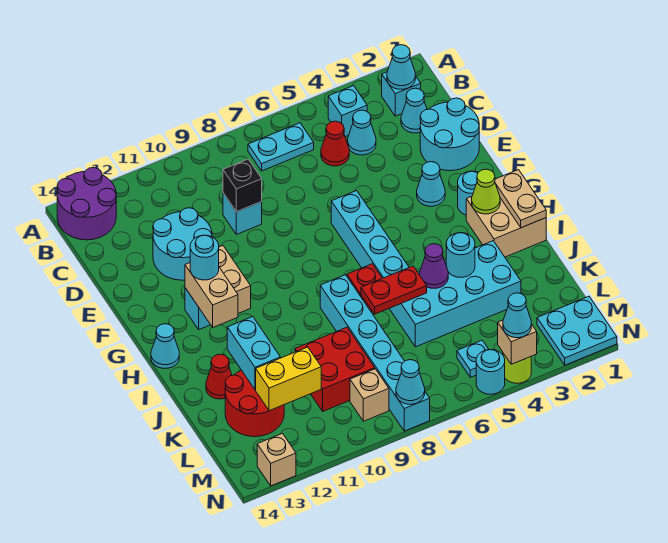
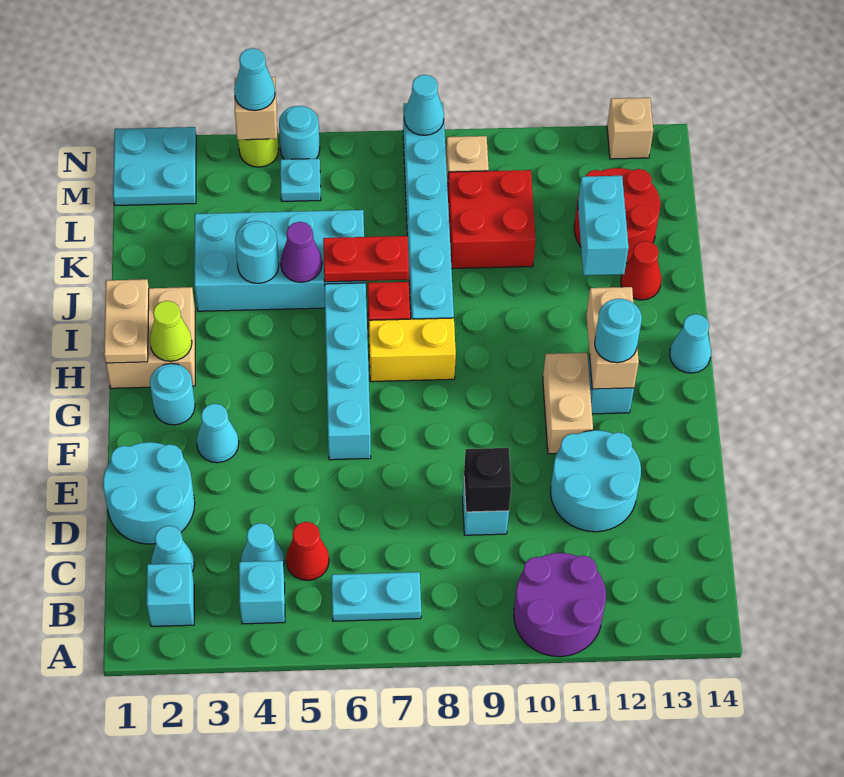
purple 2x2 round brick [57,167,116,240] -> purple 2x2 round brick moved to [514,553,606,657]
cyan 1x1 cone [387,45,415,89] -> none
yellow 1x2 brick [256,347,321,411] -> yellow 1x2 brick moved to [369,318,456,382]

